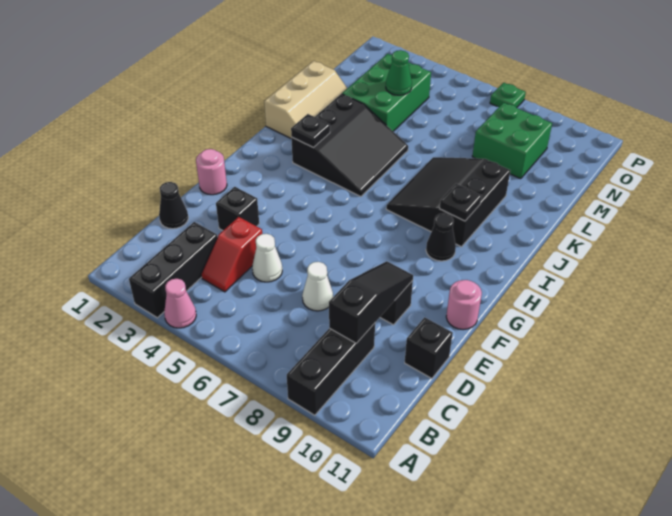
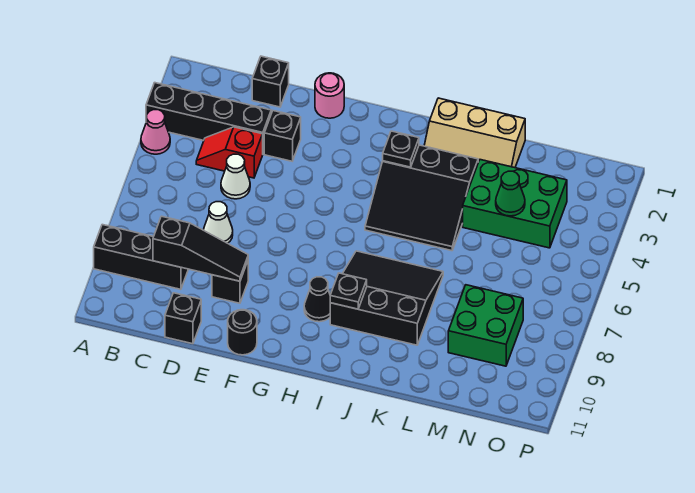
black 1x3 brick [129,222,217,318] -> black 1x4 brick [146,83,271,153]
black 1x1 cone [159,182,188,229] -> black 1x1 brick [252,56,289,107]
pink 1x1 round brick [446,280,482,330] -> black 1x1 round brick [228,310,257,355]
green 1x1 plate [490,83,526,107] -> none

